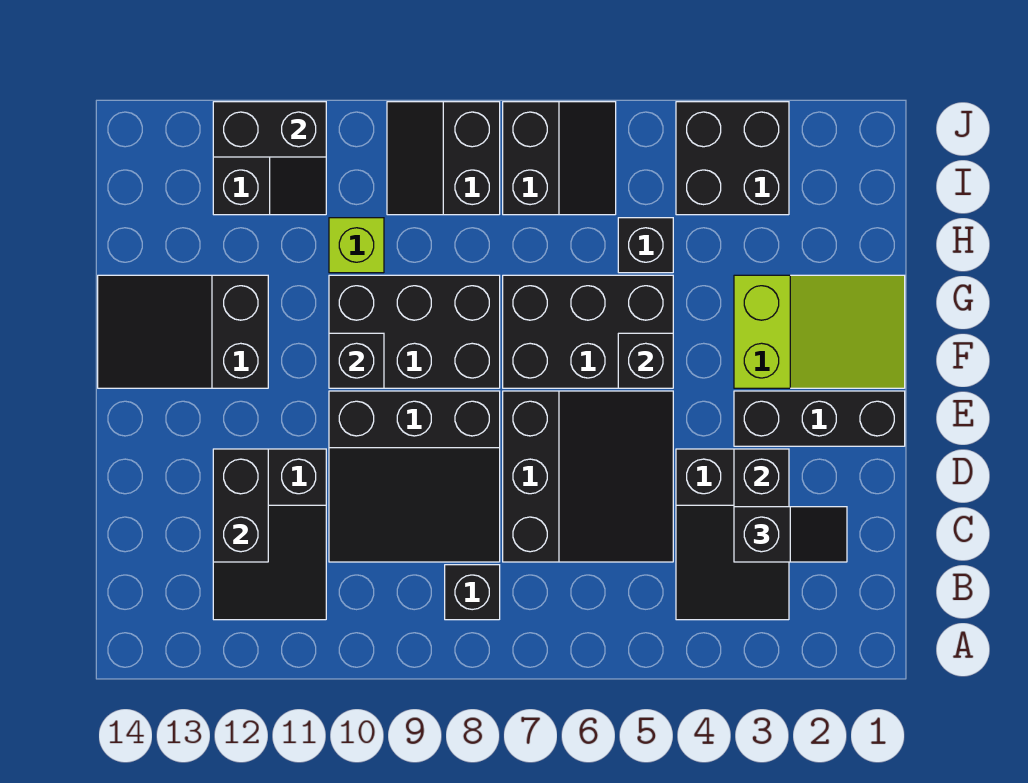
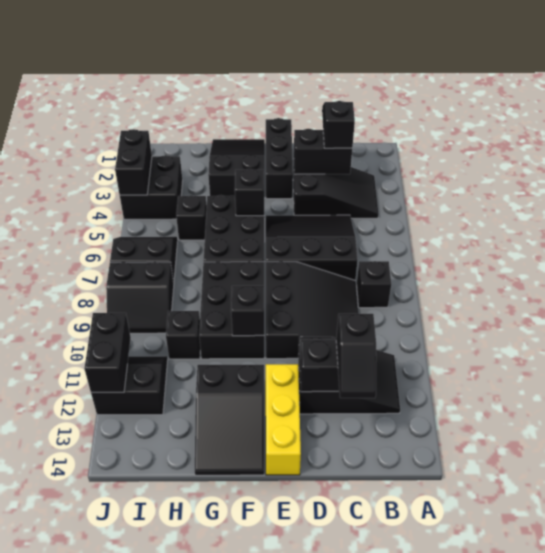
none -> black 1x2 slope [336,314,376,398]
none -> yellow 1x3 brick [266,364,301,475]
lime 2x3 slope [734,275,905,388] -> black 2x3 slope [208,139,265,198]
lime 1x1 brick [329,218,384,273] -> black 1x1 brick [166,311,200,359]
none -> black 1x2 brick [115,129,152,195]

